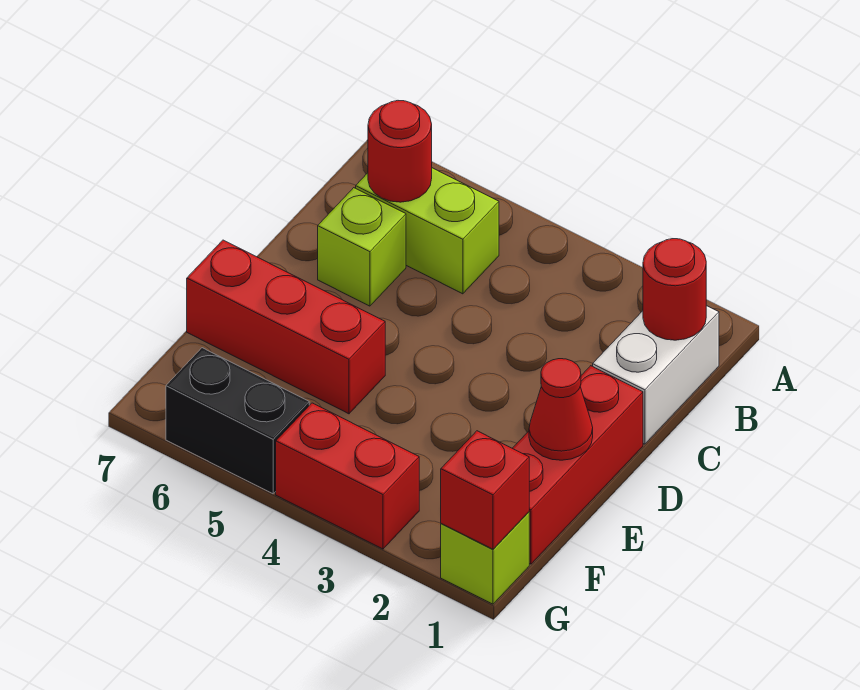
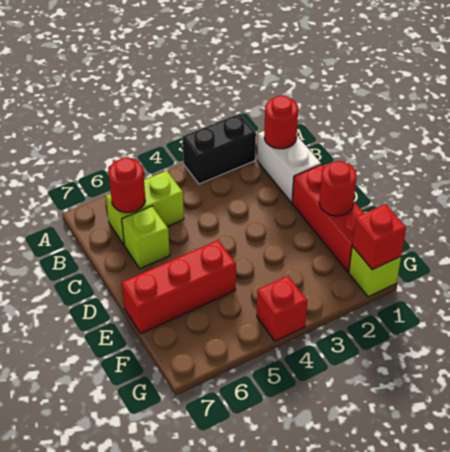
red 1x1 cone [529,359,593,460] -> red 1x1 round brick [319,161,357,216]
red 1x2 brick [276,403,419,549] -> red 1x1 brick [257,276,307,341]
black 1x2 brick [166,348,309,494] -> black 1x2 brick moved to [183,114,256,184]

